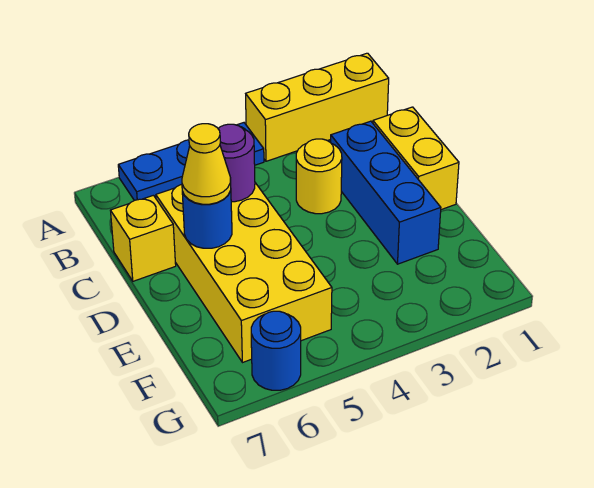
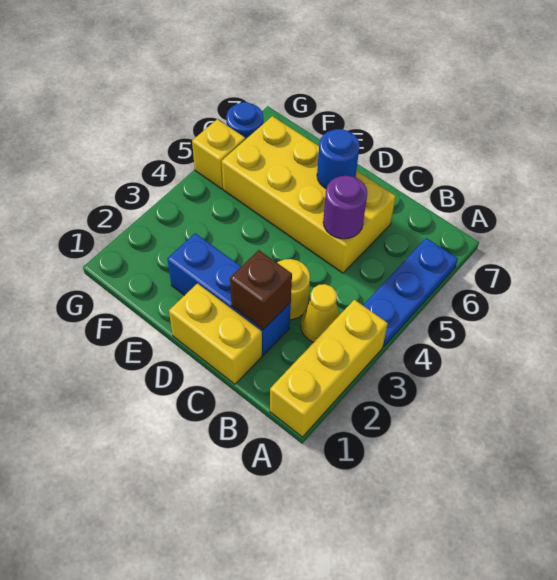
none -> brown 1x1 brick [230,250,292,330]
yellow 1x1 brick [110,195,176,281] -> yellow 1x1 brick moved to [192,119,245,189]
yellow 1x1 cone [182,124,231,204] -> yellow 1x1 cone moved to [301,284,340,343]

